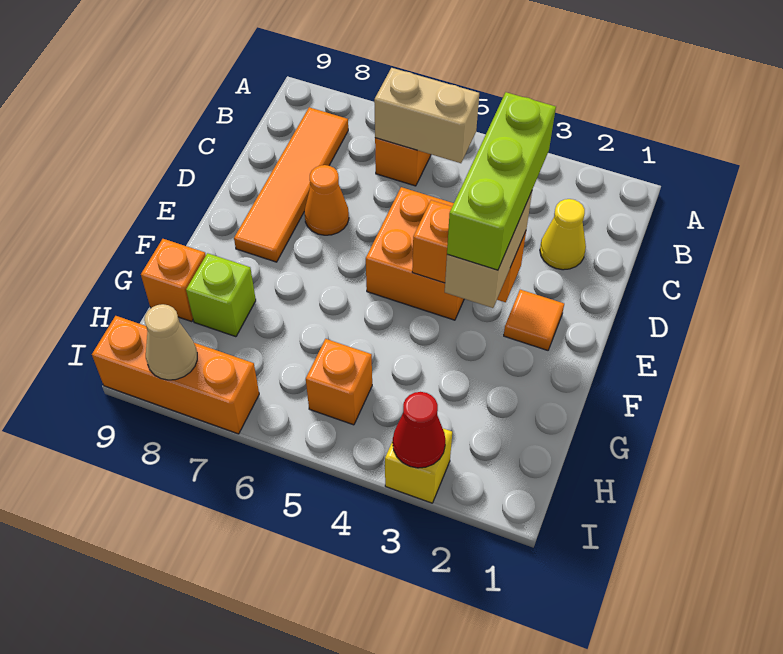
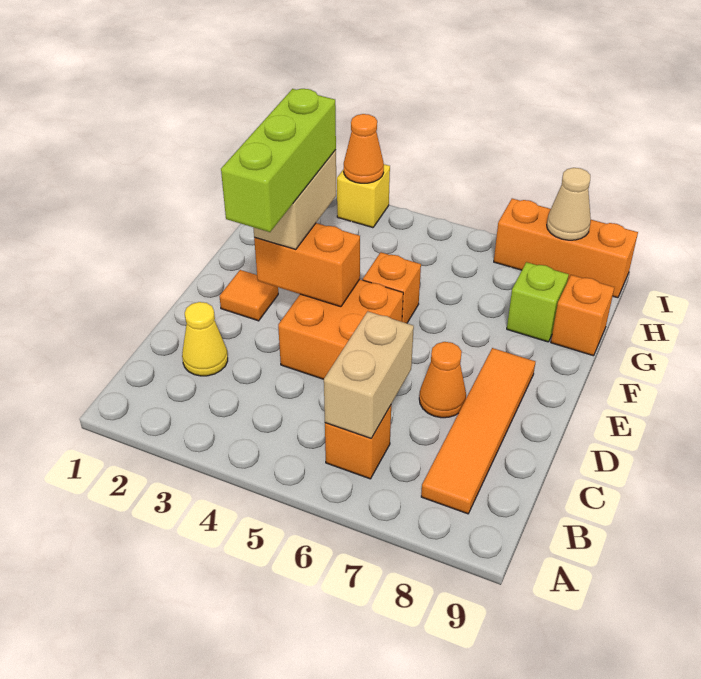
tan 1x2 brick [374,68,479,163] -> tan 1x2 brick turned to [324,311,414,438]
orange 1x1 brick [306,339,372,425] -> orange 1x1 brick moved to [363,252,421,323]
red 1x1 cone [393,392,445,468] -> orange 1x1 cone [344,114,384,183]

